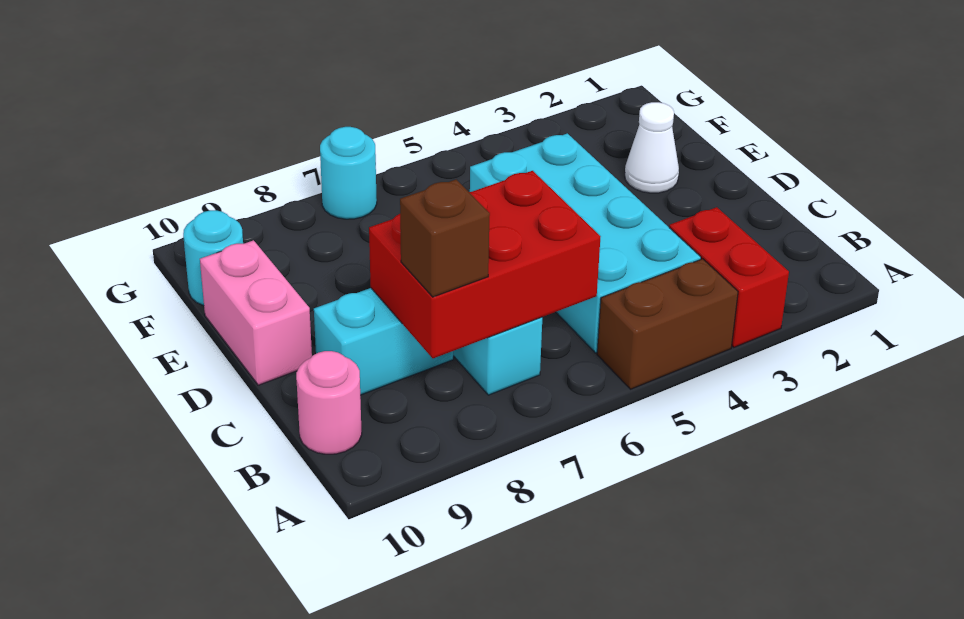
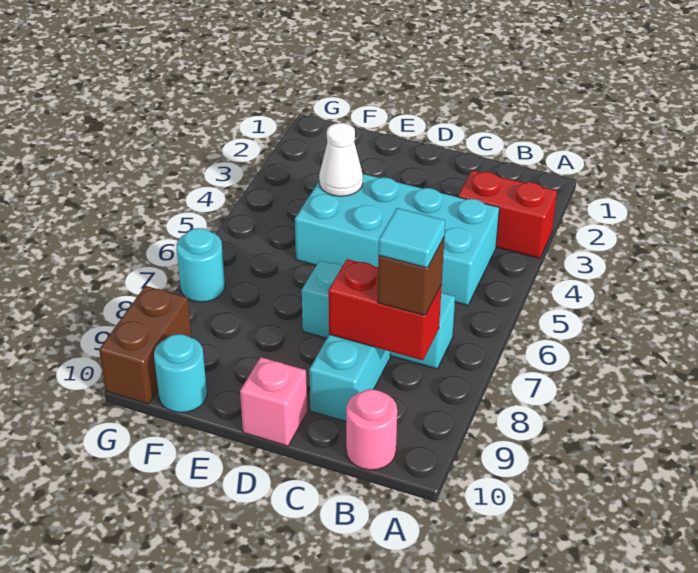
brown 1x2 brick [597,259,738,389] -> brown 1x2 brick moved to [99,286,192,404]
red 2x3 brick [369,171,601,358] -> red 1x2 brick [328,259,442,360]
none -> cyan 1x1 tile [378,208,445,268]
pink 1x2 brick [200,240,312,385] -> pink 1x1 brick [240,357,307,446]
white 1x1 cone [625,102,679,193] -> white 1x1 cone moved to [319,123,363,196]

